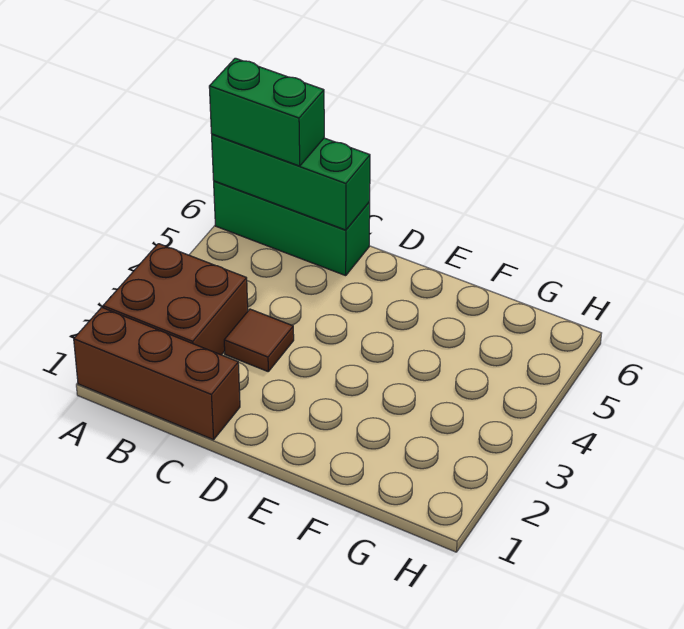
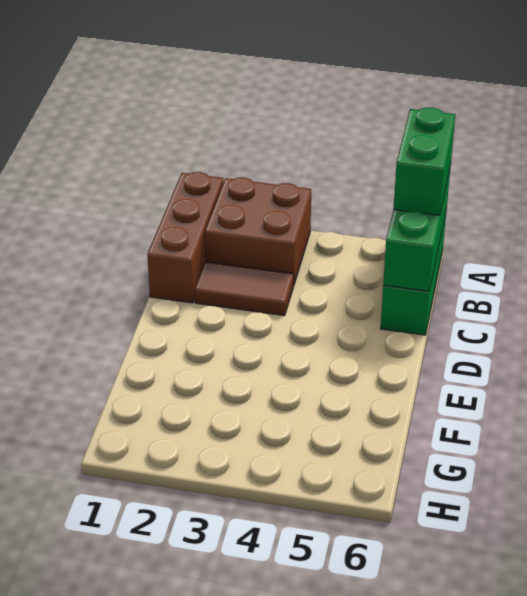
brown 1x1 tile [224,309,294,371] -> brown 1x2 tile [195,262,294,316]

